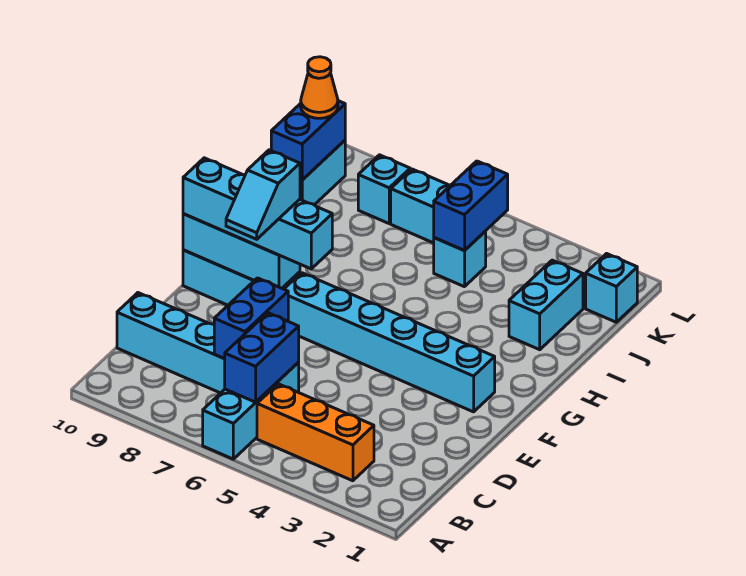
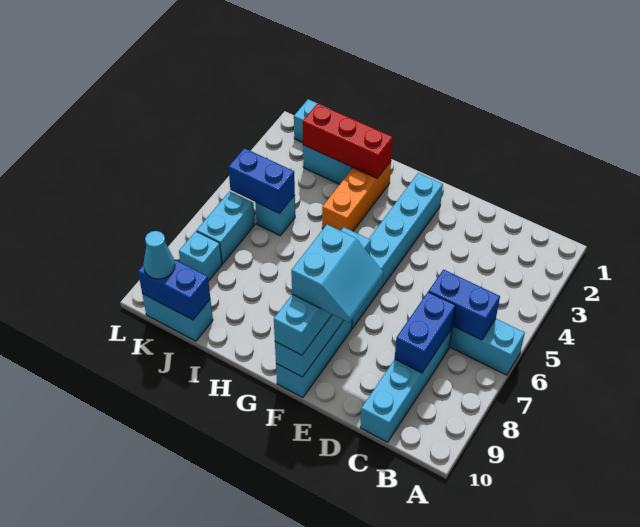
orange 1x3 brick [257,384,374,481] -> orange 1x3 brick moved to [322,161,391,231]
blue 1x2 brick [214,278,288,359] -> blue 1x2 brick turned to [395,292,455,373]
cyan 1x2 slope [226,150,300,239] -> cyan 2x2 slope [291,225,383,323]
none -> red 1x3 brick [303,104,393,178]
orange 1x1 cone [301,57,338,118] -> cyan 1x1 cone [143,231,175,279]

